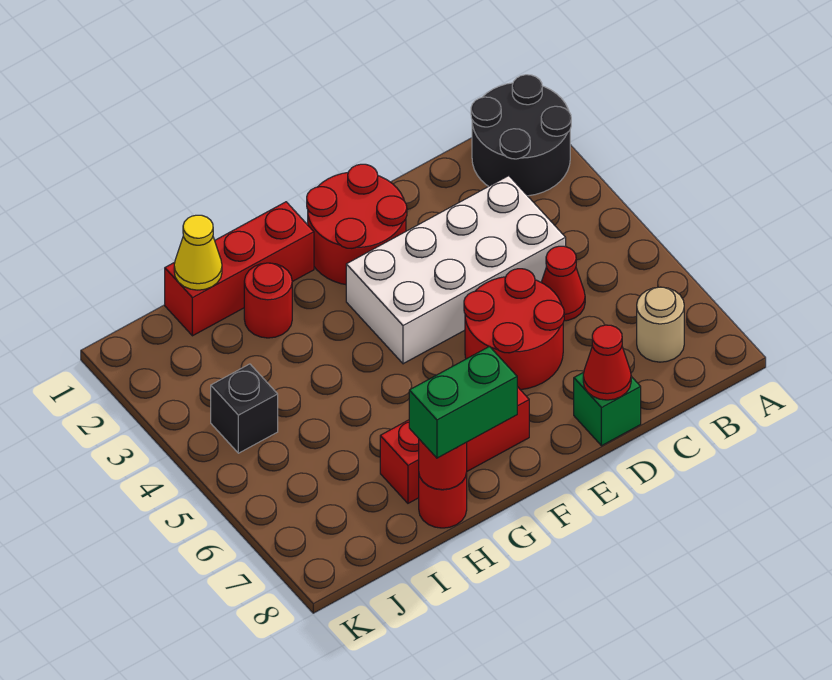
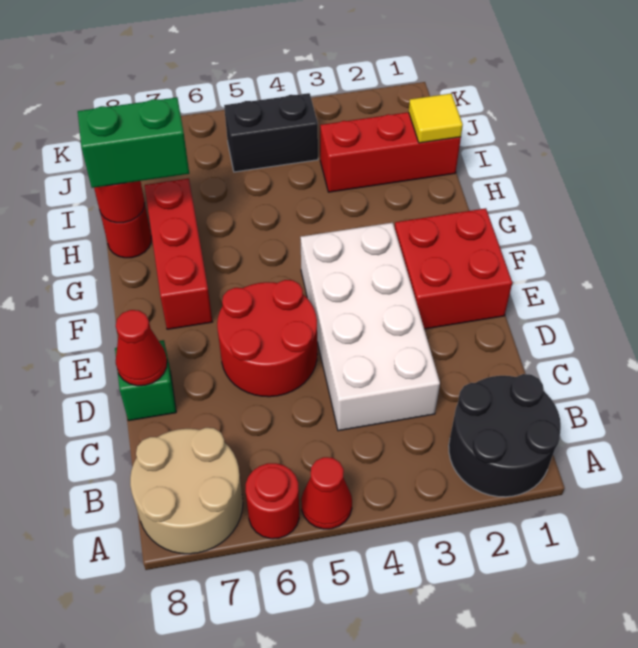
tan 1x1 round brick [637,287,684,362] -> tan 2x2 round brick [130,428,243,554]
red 1x1 cone [541,246,585,321] -> red 1x1 cone moved to [301,457,352,529]
red 2x2 round brick [307,164,407,285] -> red 2x2 brick [395,208,512,329]
red 1x3 brick [165,202,314,336] -> red 1x3 brick turned to [320,112,461,192]
green 1x2 brick [409,347,517,458] -> green 1x2 brick turned to [78,97,189,188]
red 1x1 round brick [244,263,292,338] -> red 1x1 round brick moved to [246,463,299,539]
yellow 1x1 cone [174,215,222,290] -> yellow 1x1 tile [409,93,463,143]
black 1x1 brick [211,364,278,453] -> black 1x2 brick [224,93,318,172]

